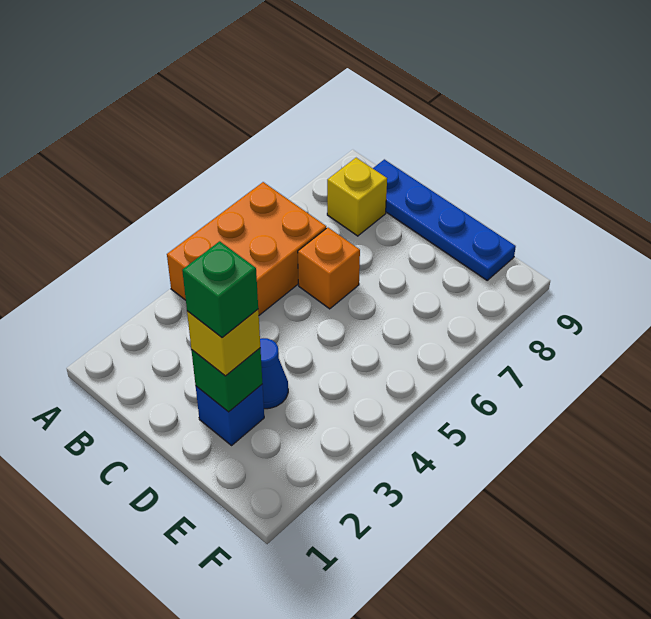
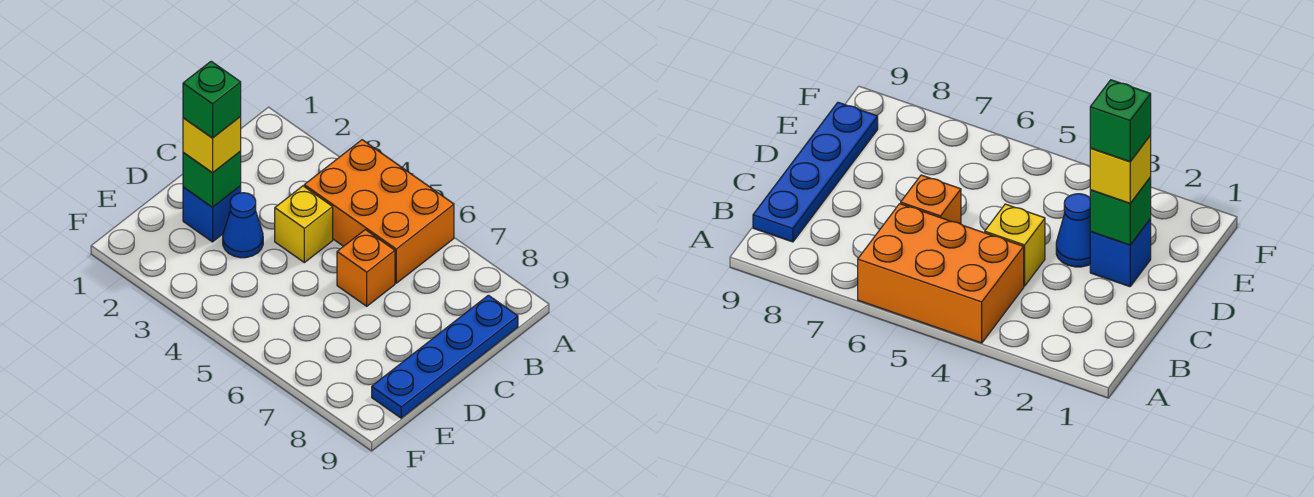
yellow 1x1 brick [327,158,387,236] -> yellow 1x1 brick moved to [275,186,333,263]

